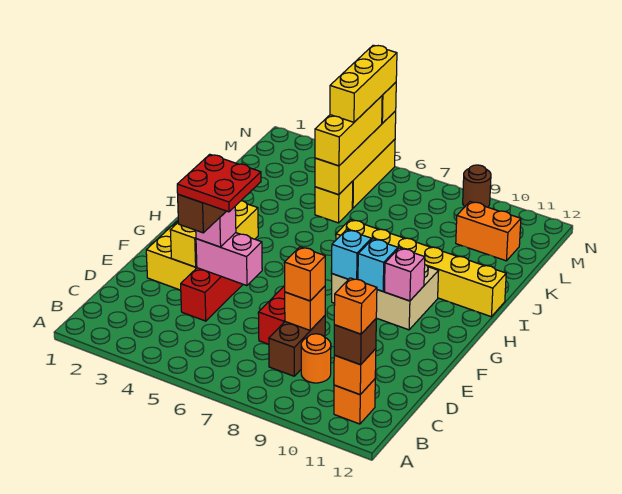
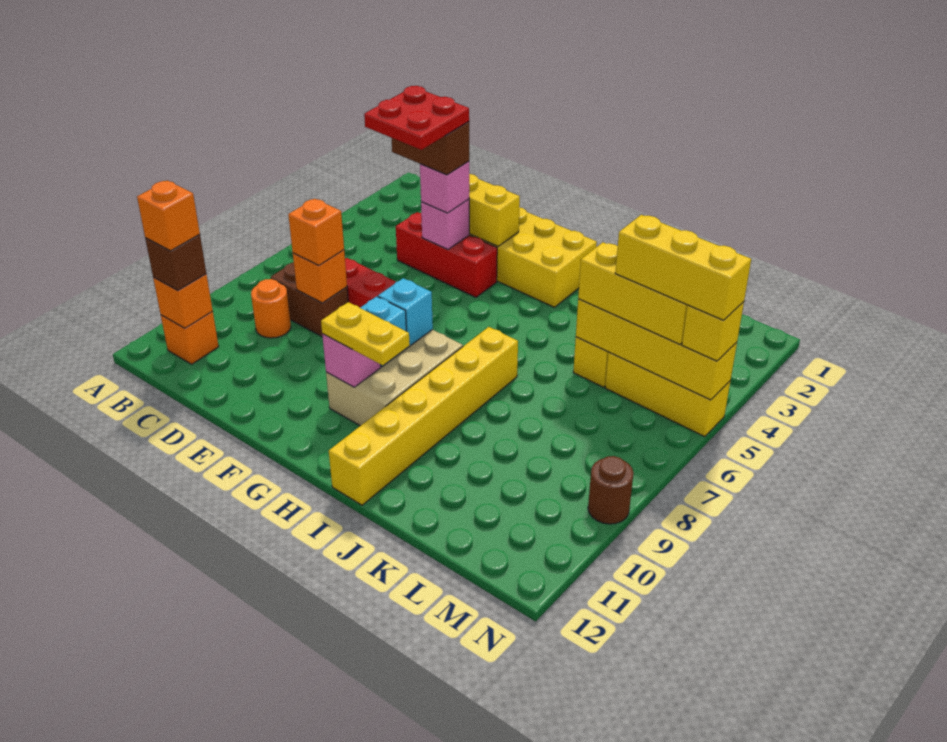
pink 1x2 brick [196,233,262,286] -> pink 1x1 brick [421,199,469,250]
none -> yellow 1x2 plate [321,302,410,365]
orange 1x2 brick [456,202,521,261] -> none

